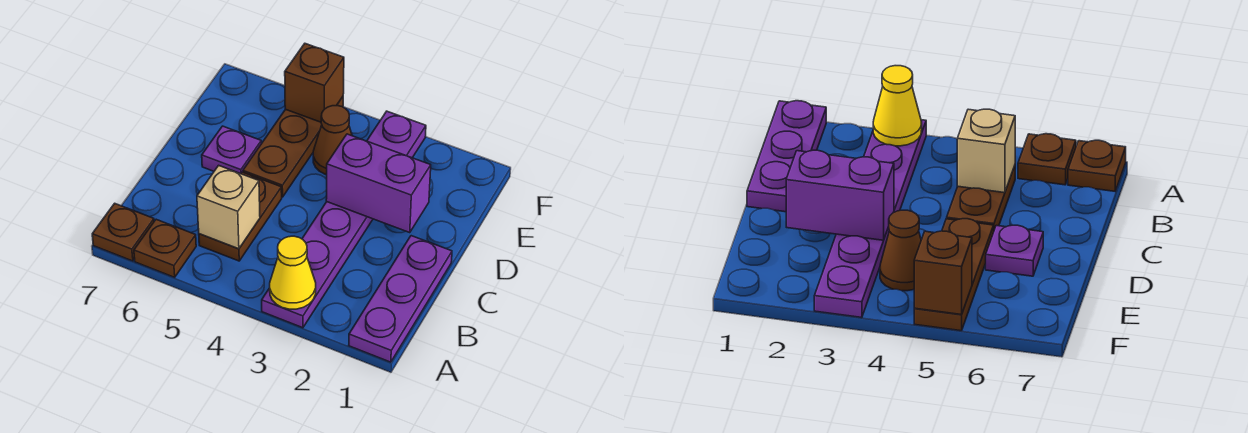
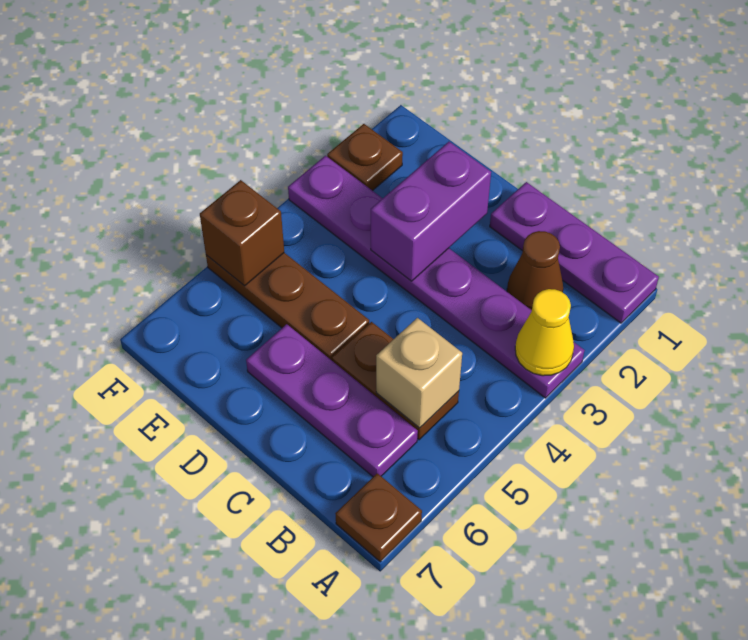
brown 1x1 plate [134,219,196,277] -> brown 1x1 plate moved to [327,124,403,191]
purple 1x1 plate [202,126,261,174] -> purple 1x3 plate [246,324,418,477]
brown 1x1 cone [313,105,352,175] -> brown 1x1 cone moved to [507,231,563,310]

